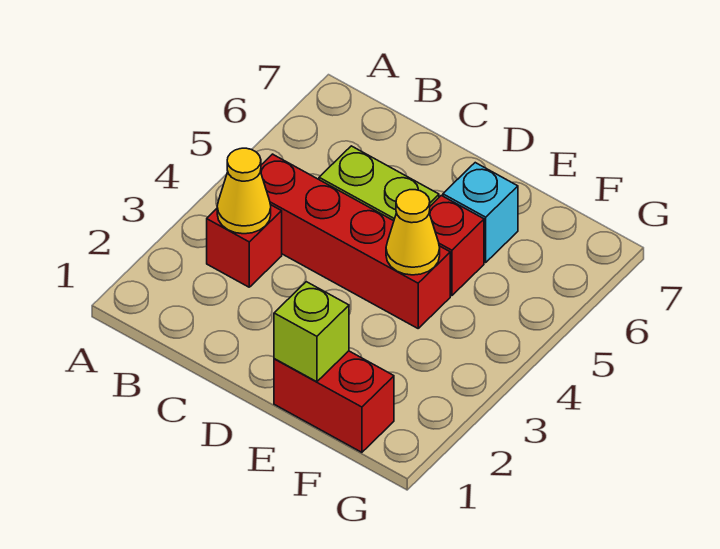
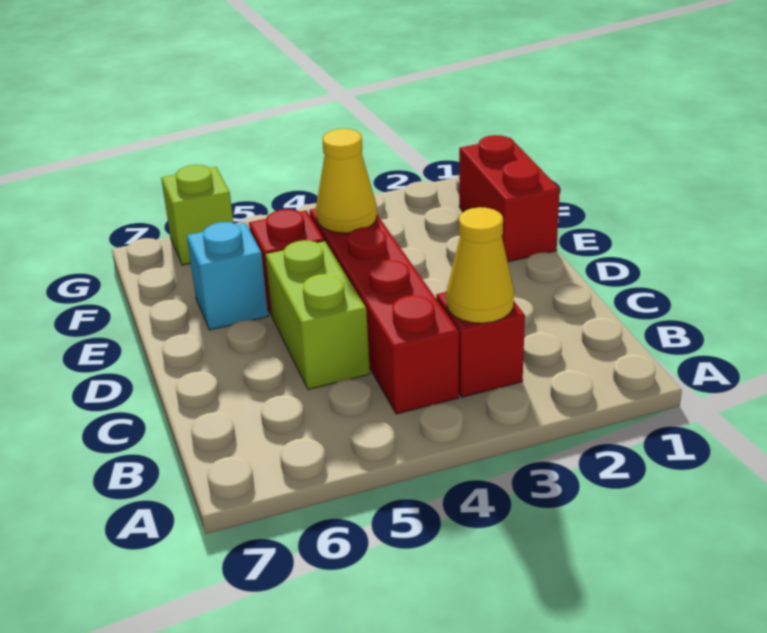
lime 1x1 brick [274,282,349,382] -> lime 1x1 brick moved to [161,165,233,265]

